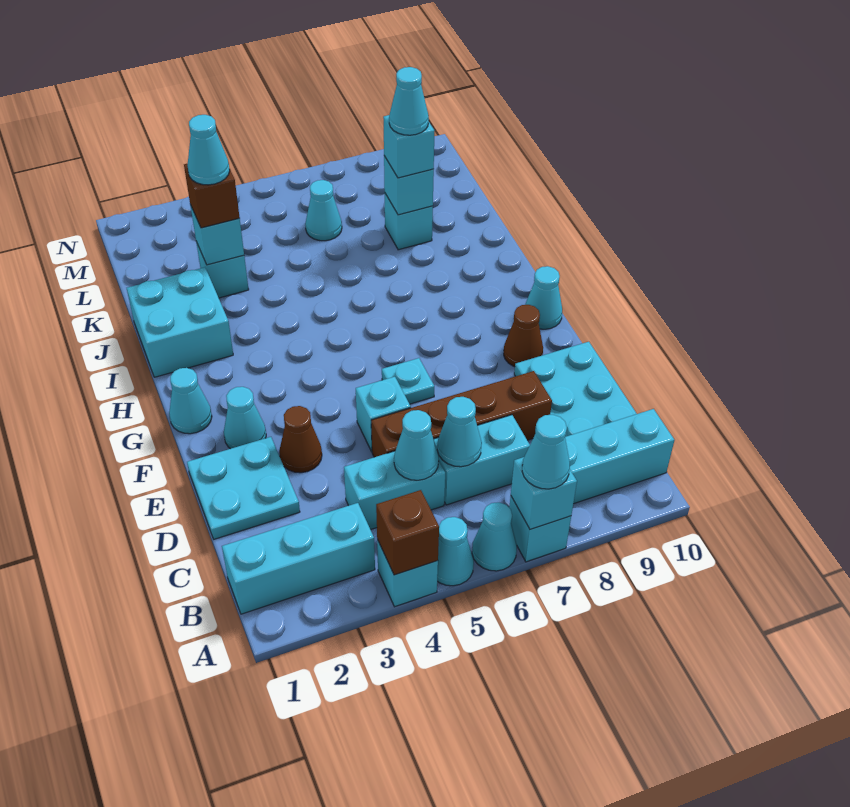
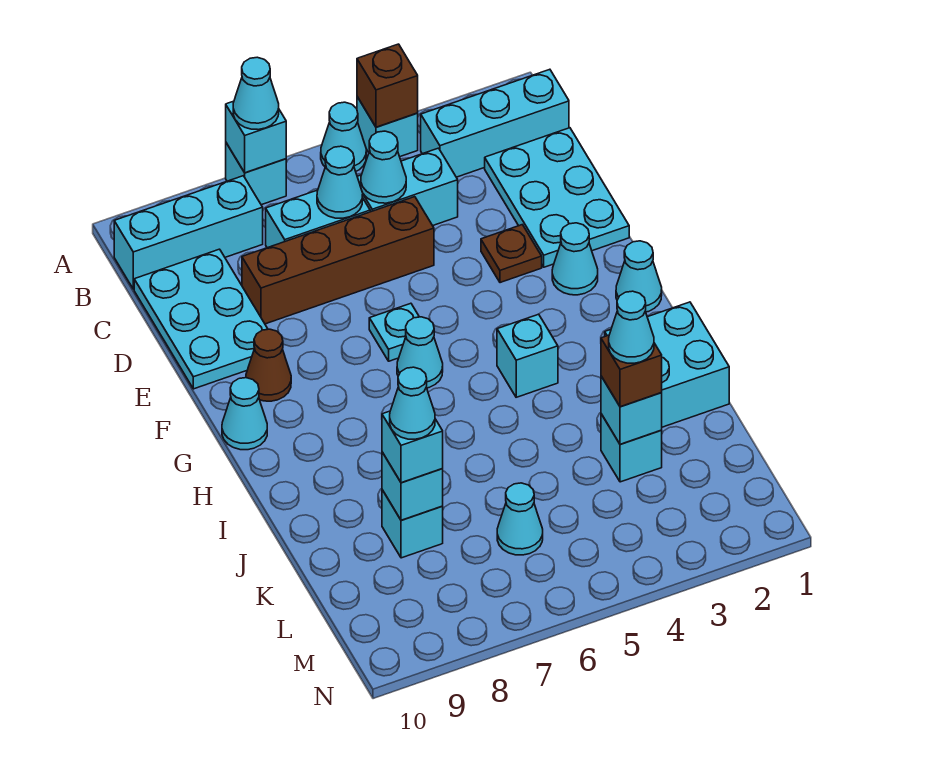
cyan 1x1 cone [472,502,517,571] -> cyan 1x1 cone moved to [397,317,443,388]
cyan 2x2 plate [187,437,300,539] -> cyan 2x3 plate [485,128,629,267]
brown 1x1 cone [279,406,322,473] -> brown 1x1 plate [481,225,542,283]
cyan 1x1 brick [355,377,411,452] -> cyan 1x1 brick moved to [497,314,558,397]

